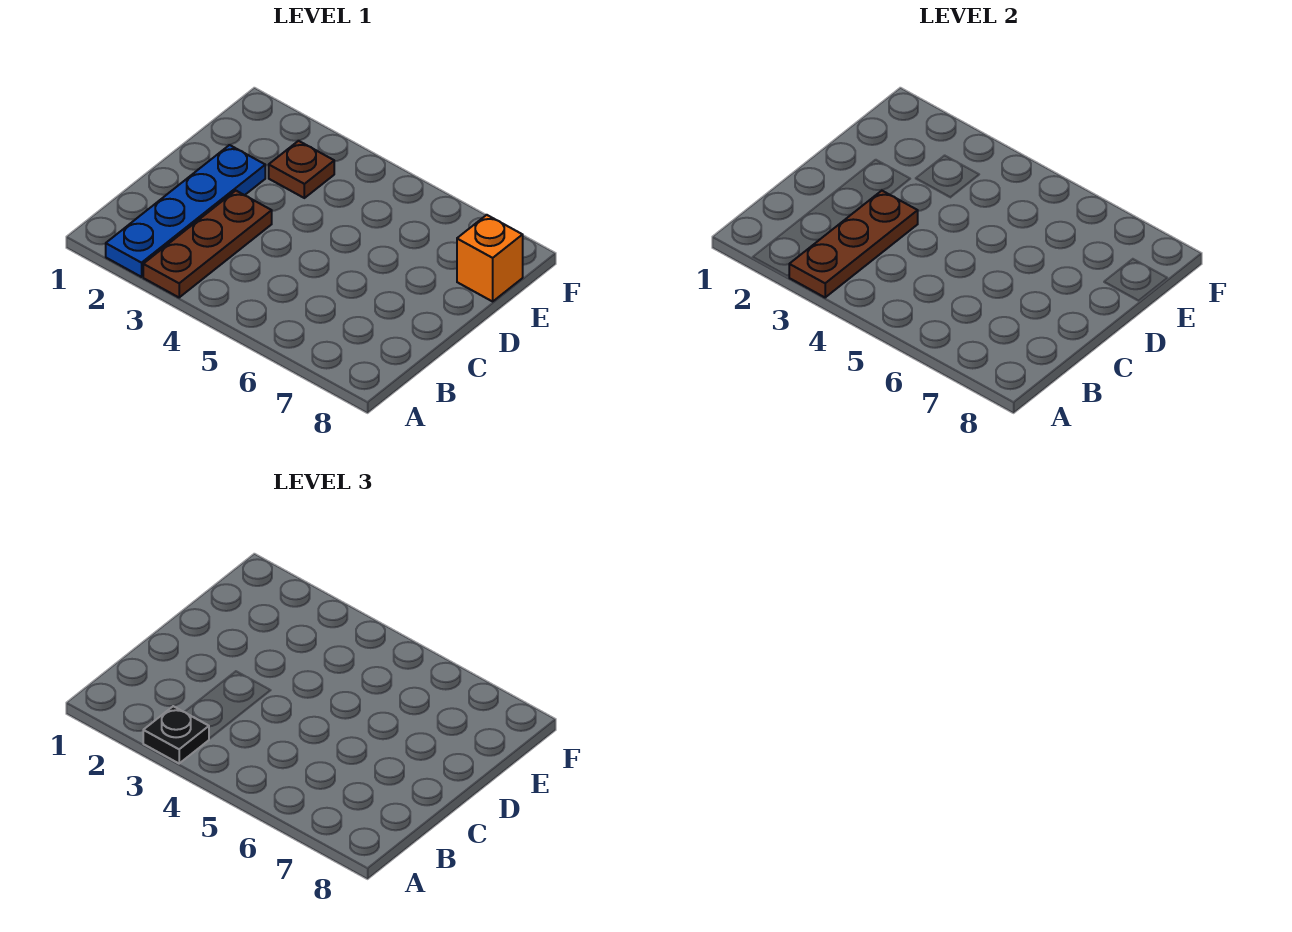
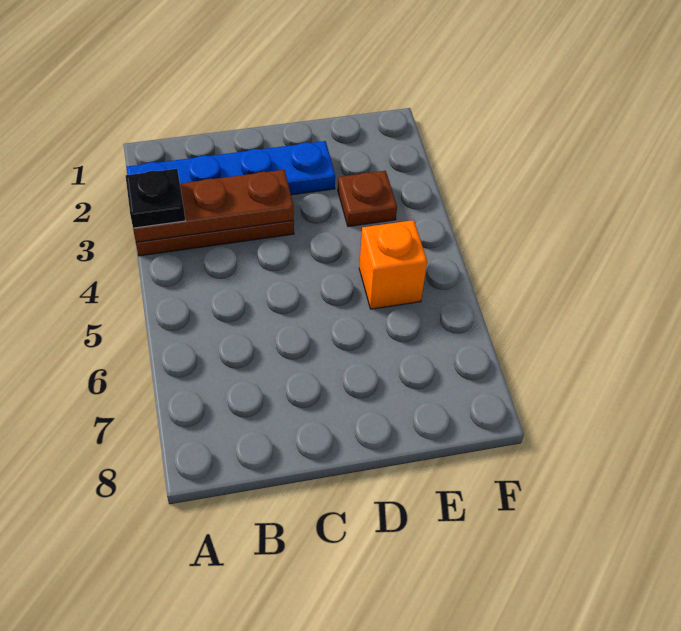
orange 1x1 brick [457,215,523,301] -> orange 1x1 brick moved to [359,220,427,309]

